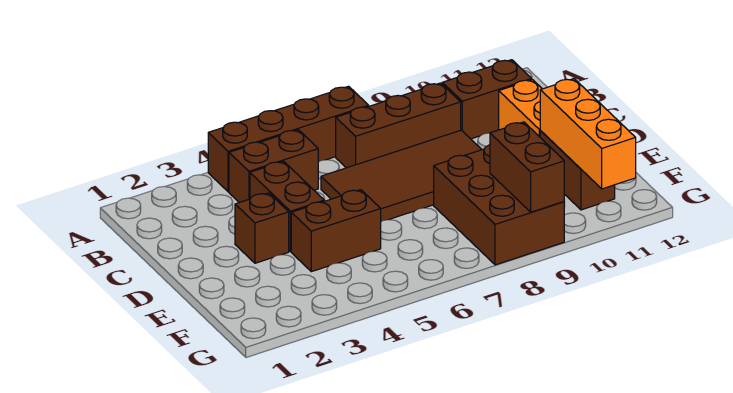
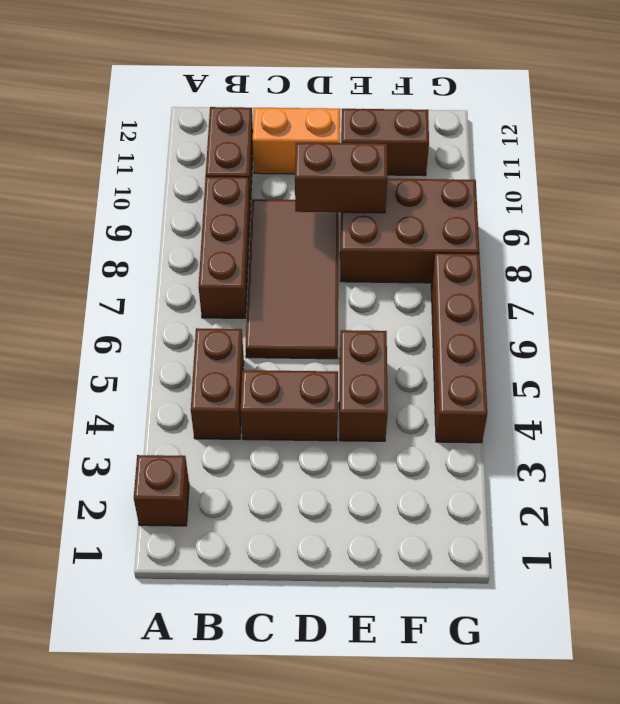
brown 1x4 brick [208,86,369,192] -> brown 1x4 brick moved to [431,253,487,443]
brown 1x1 brick [235,193,289,263] -> brown 1x1 brick moved to [134,455,189,526]
orange 1x3 brick [540,79,636,189] -> none
brown 1x2 brick [490,122,564,212] -> brown 1x2 brick moved to [295,143,388,213]

